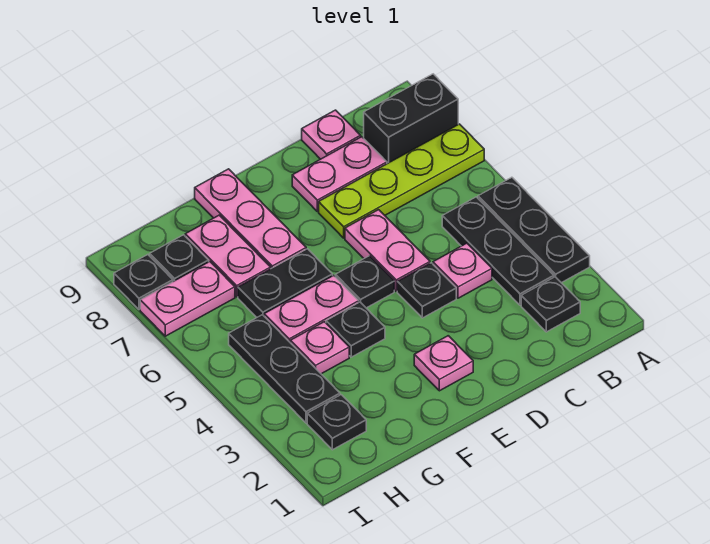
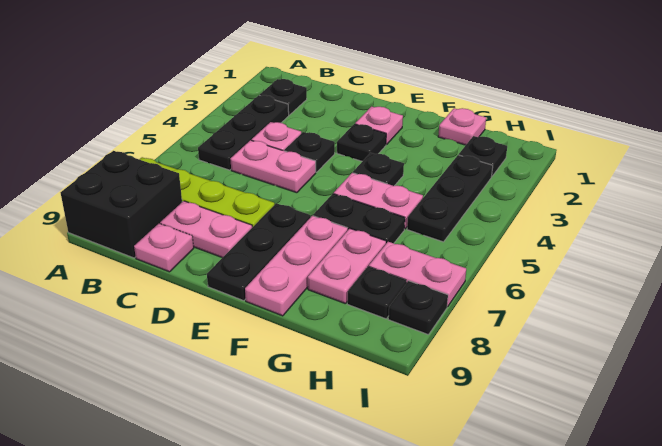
black 1x3 plate [478,177,590,283] -> black 1x3 plate moved to [207,203,311,301]
black 1x2 brick [364,74,458,164] -> black 2x2 brick [61,151,182,258]
pink 1x2 plate [345,210,430,291] -> pink 1x2 plate turned to [230,140,316,193]
black 1x1 plate [335,256,394,308] -> black 1x1 plate moved to [337,124,386,161]
pink 1x1 plate [290,322,349,374] -> pink 1x1 plate moved to [438,108,486,145]

